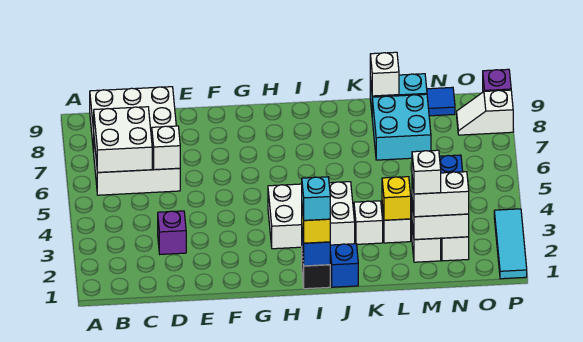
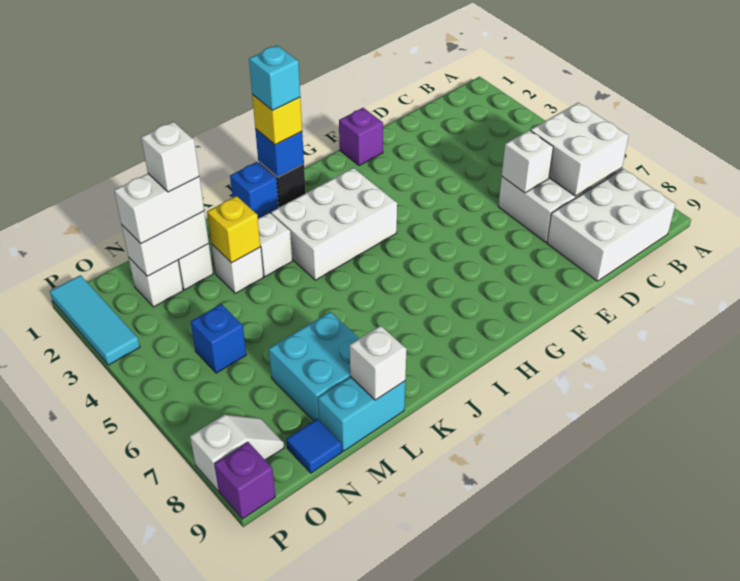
purple 1x1 brick [158,211,186,254] -> purple 1x1 brick moved to [339,108,383,166]

